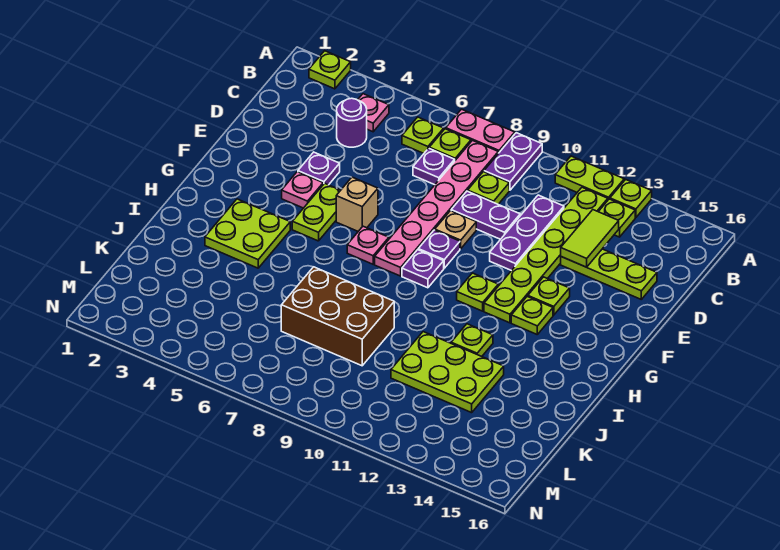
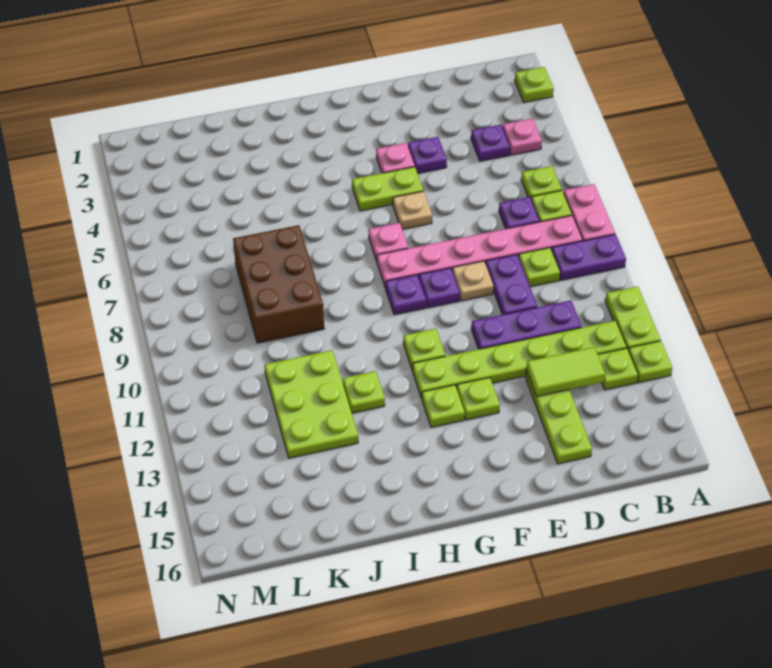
purple 1x1 round brick [337,98,367,147] -> purple 1x1 plate [471,125,510,161]
tan 1x1 brick [336,177,378,231] -> tan 1x1 plate [393,191,432,229]
lime 2x2 plate [205,199,290,268] -> none

